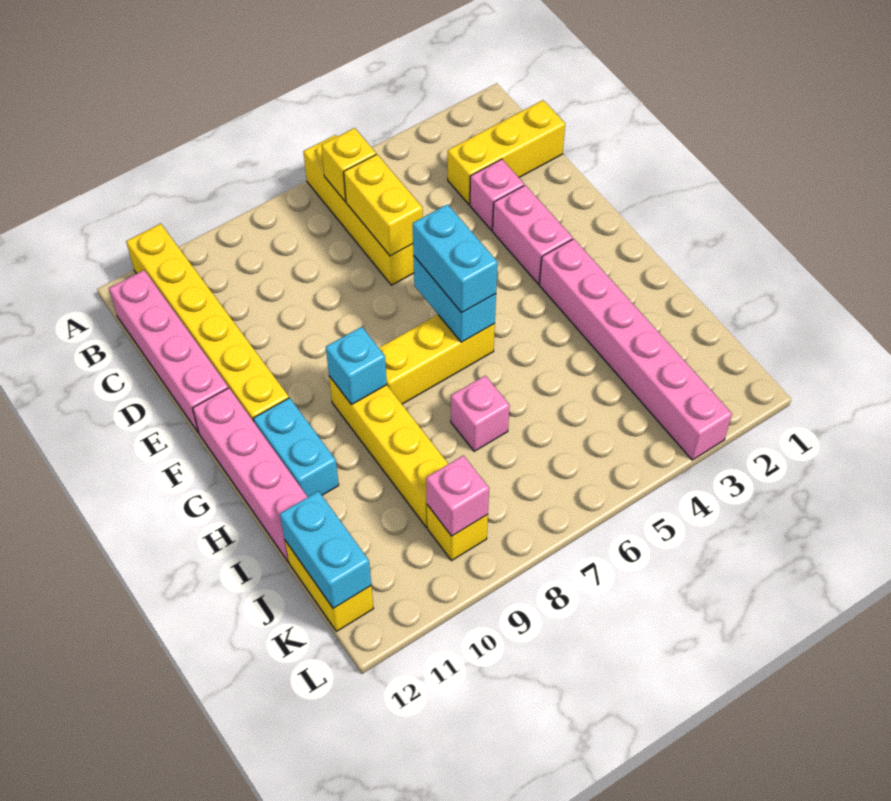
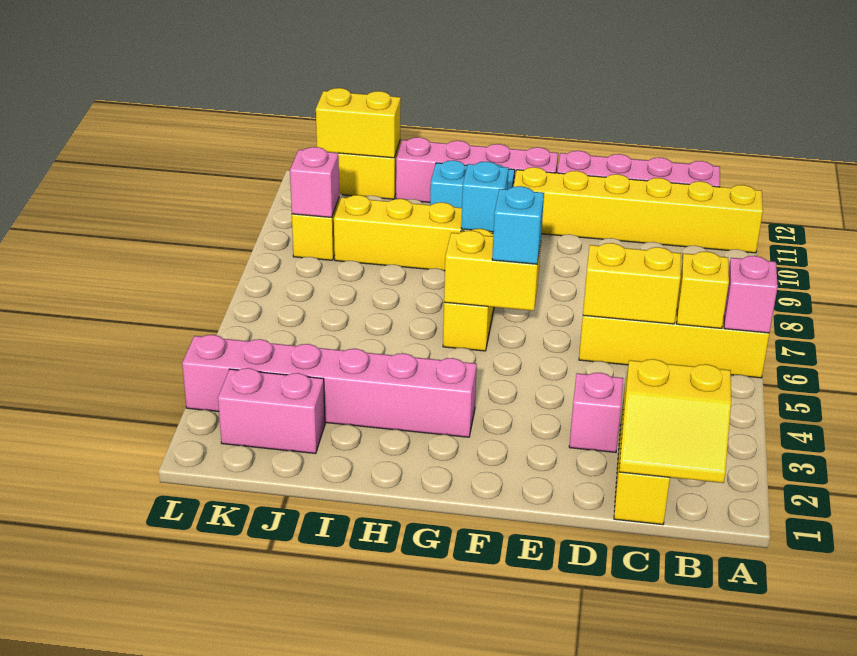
none -> yellow 2x2 slope [619,359,731,483]
pink 1x2 brick [493,185,573,284] -> pink 1x2 brick moved to [218,368,325,454]
cyan 1x2 brick [413,256,496,342] -> yellow 1x2 brick [444,230,541,311]
cyan 1x2 brick [413,204,498,313] -> cyan 1x1 brick [492,186,544,264]
pink 1x1 brick [451,376,510,451] -> pink 1x1 brick moved to [724,256,778,333]
cyan 1x2 brick [280,491,371,609] -> yellow 1x2 brick [316,88,401,158]

